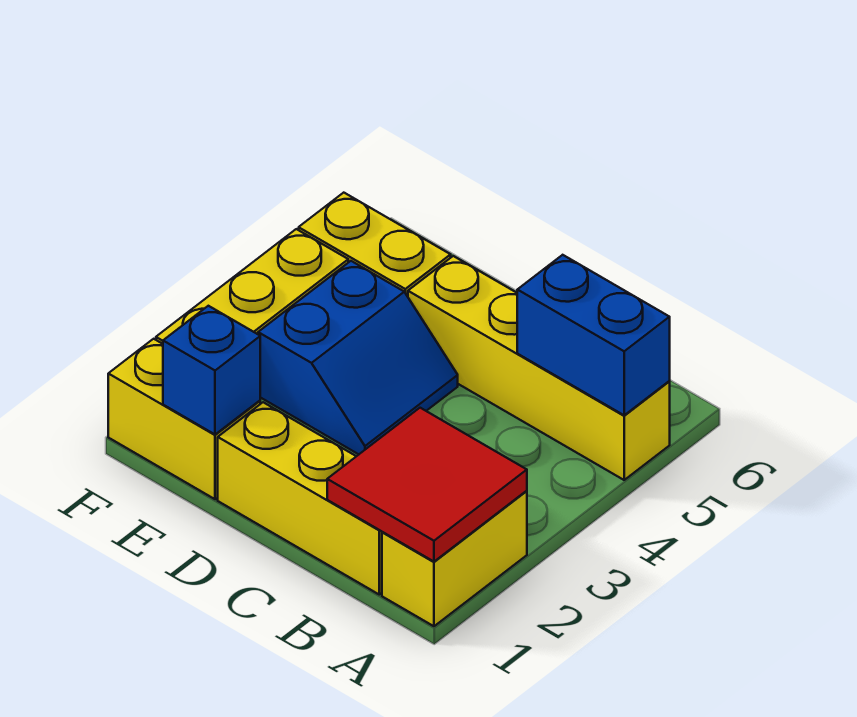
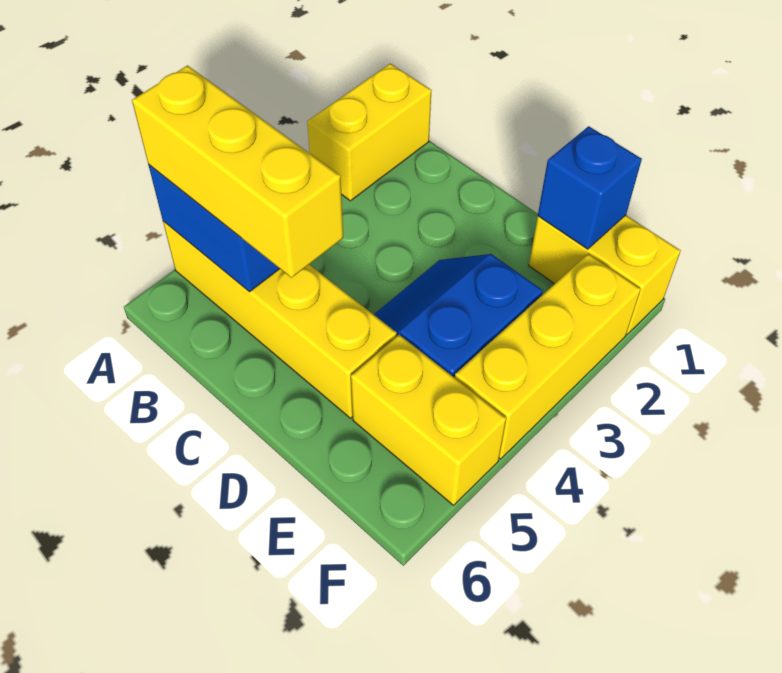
red 2x2 tile [327,408,527,561] -> none
yellow 1x3 brick [218,402,382,594] -> yellow 1x3 brick moved to [132,65,343,278]

